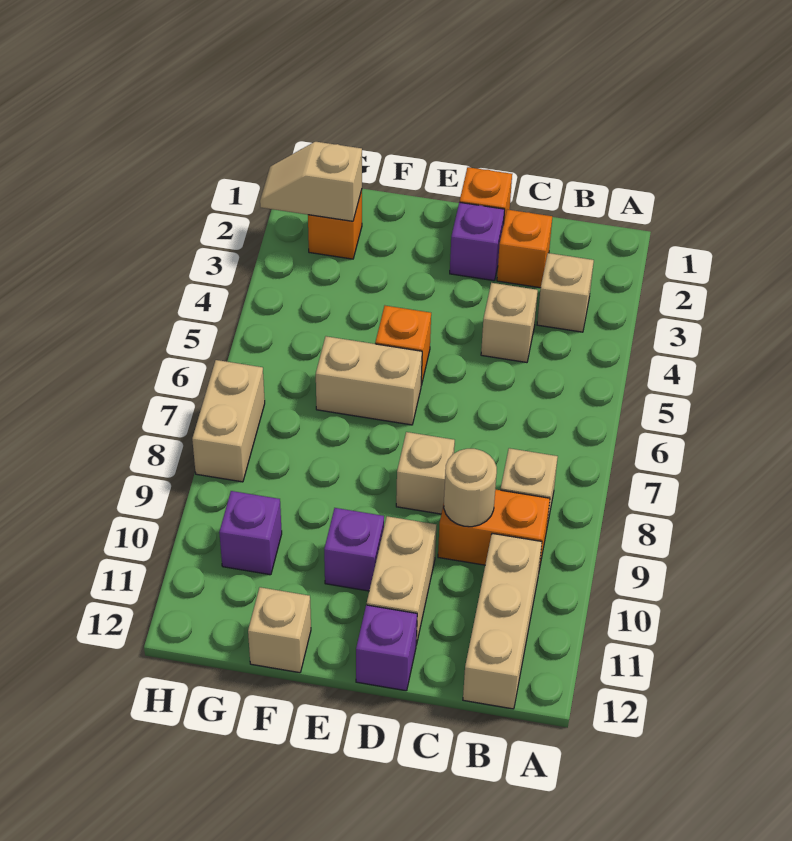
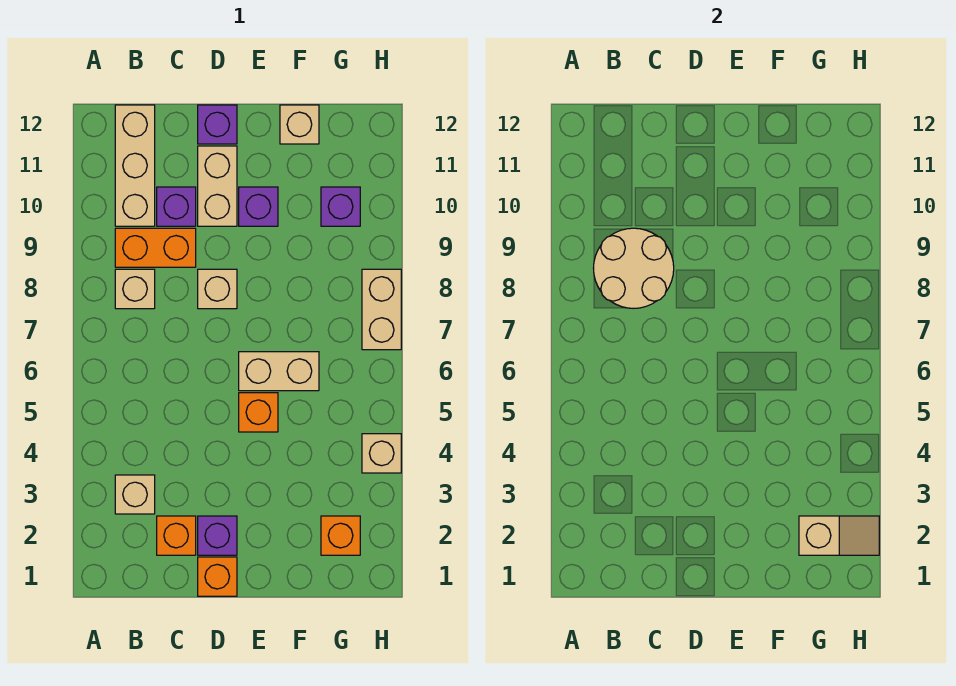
tan 1x1 brick [481,283,538,362] -> tan 1x1 brick moved to [362,434,401,473]
tan 1x1 round brick [444,449,497,527] -> tan 2x2 round brick [593,228,674,308]
none -> purple 1x1 brick [157,187,196,226]

